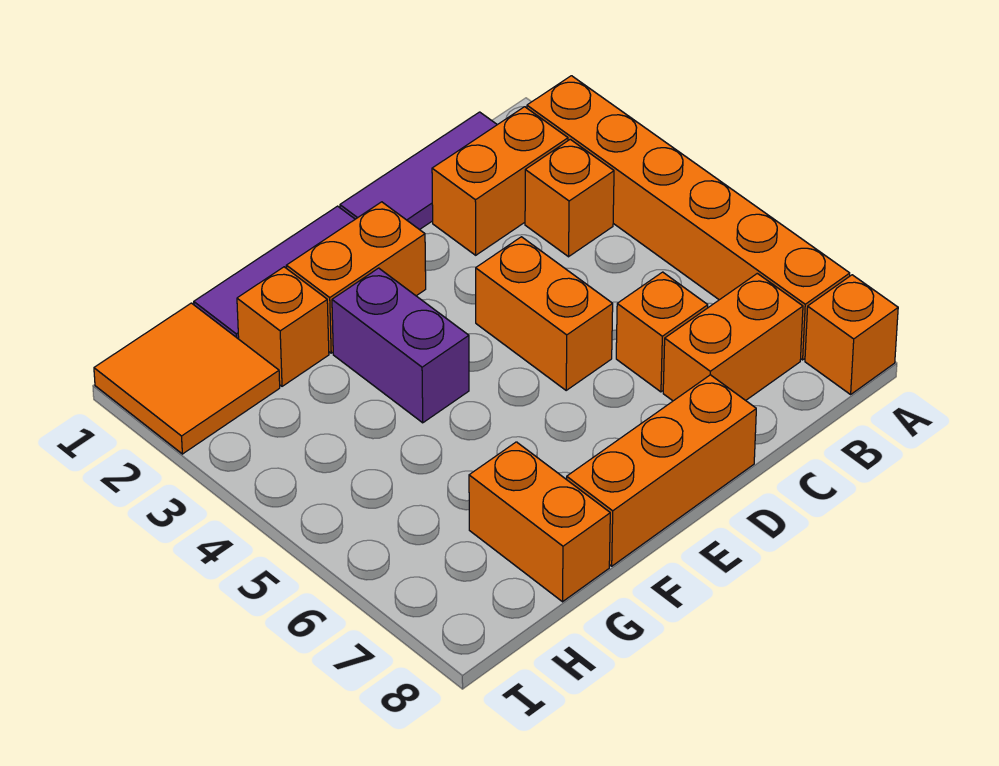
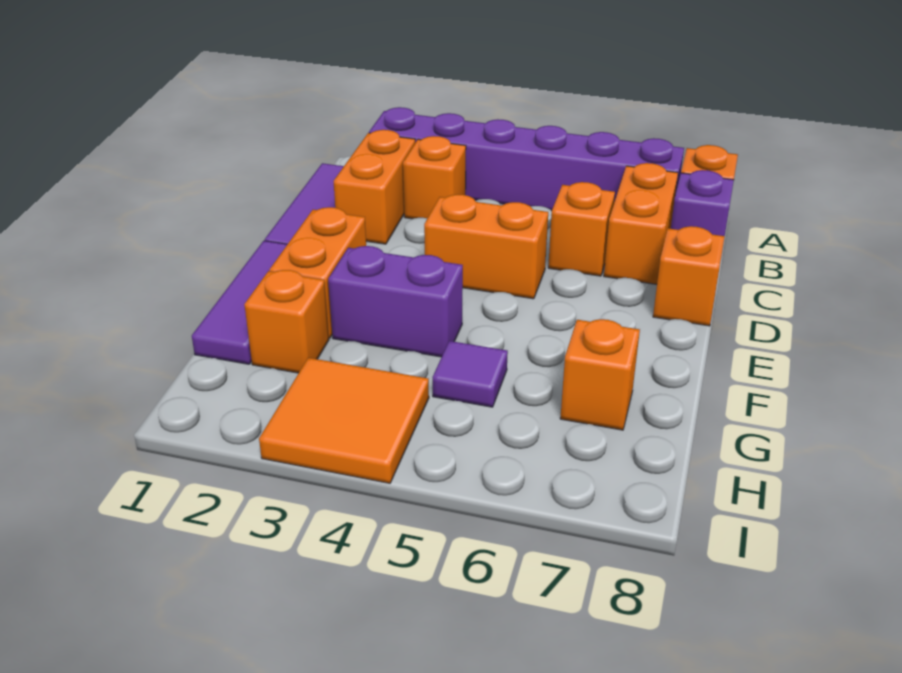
orange 1x6 brick [527,76,850,360] -> purple 1x6 brick [369,107,684,211]
none -> purple 1x1 brick [671,170,734,236]
orange 1x3 brick [567,375,756,566] -> orange 1x1 brick [653,226,725,326]
none -> purple 1x1 tile [432,341,508,407]
orange 1x2 brick [469,442,610,602] -> orange 1x1 brick [560,319,640,430]
orange 2x2 tile [94,303,280,454] -> orange 2x2 tile moved to [259,358,429,483]

